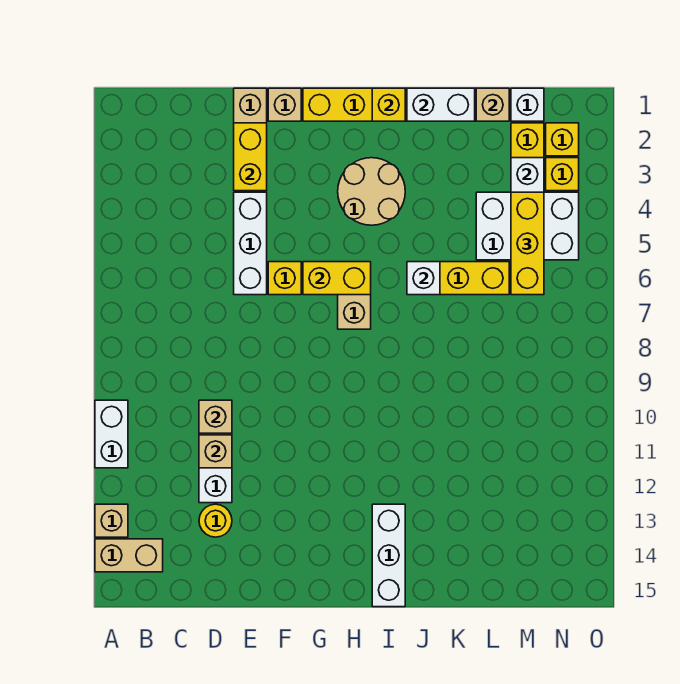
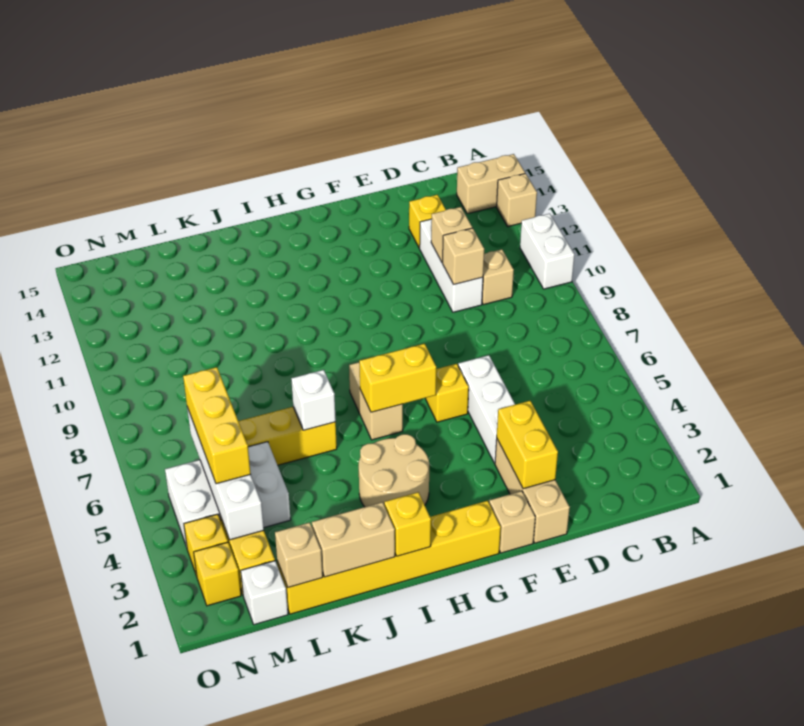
none -> tan 1x1 brick [482,249,514,305]
yellow 1x1 round brick [199,504,232,537] -> yellow 1x1 brick [409,195,446,248]
white 1x3 brick [372,504,405,607] -> none
white 1x2 brick [407,88,475,121] -> tan 1x2 brick [312,502,395,577]

